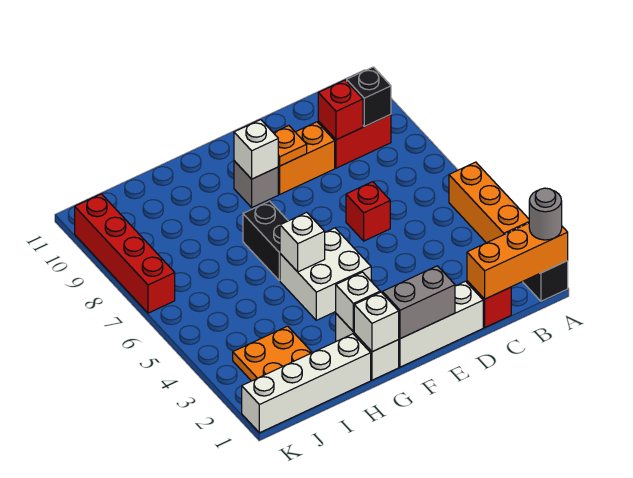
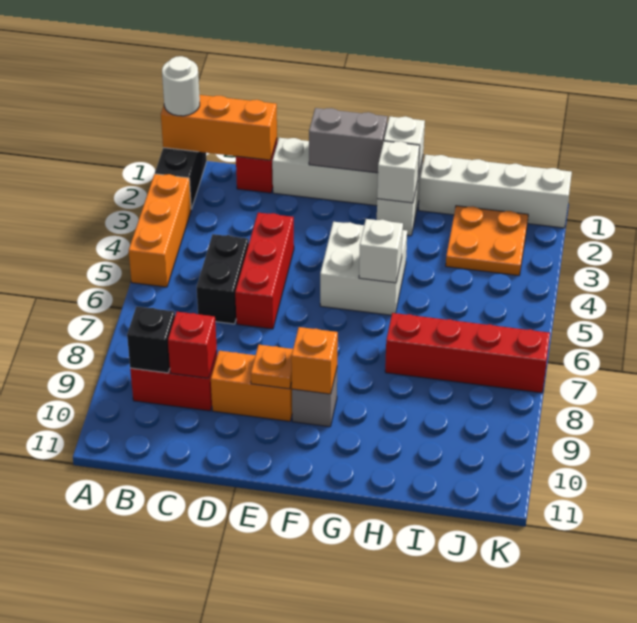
grey 1x1 round brick [529,188,562,240] -> white 1x1 round brick [162,56,200,116]
red 1x1 brick [346,182,390,241] -> red 1x3 brick [235,213,294,329]
white 1x1 brick [234,120,278,179] -> orange 1x1 brick [291,327,338,394]
black 1x2 brick [243,201,288,280] -> black 1x2 brick moved to [196,234,249,324]
red 1x4 brick [75,194,175,313] -> red 1x4 brick turned to [385,313,550,393]

